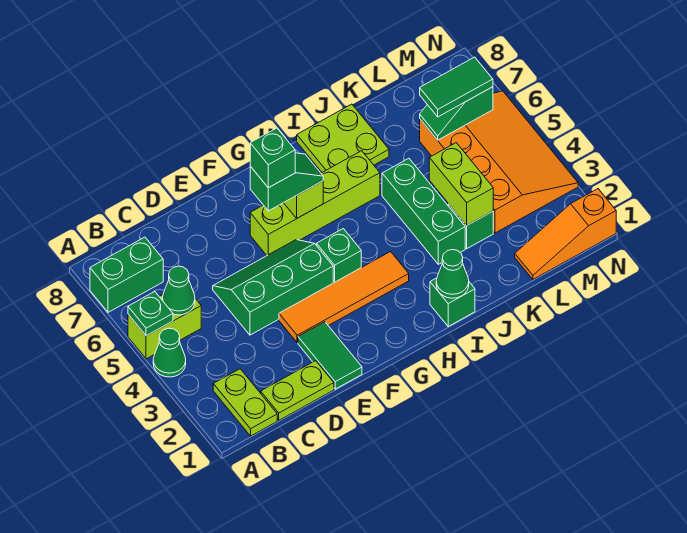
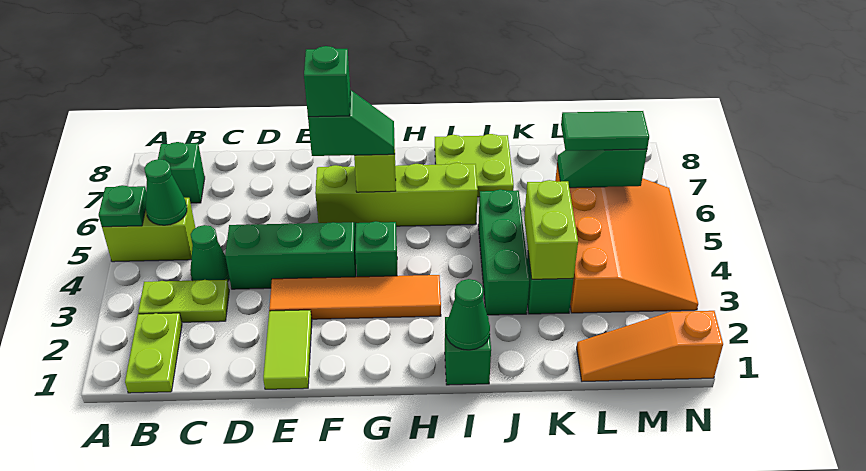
green 1x1 cone [153,328,186,377] -> green 1x1 cone moved to [190,225,230,281]
green 1x2 brick [90,237,163,312] -> green 1x1 brick [158,142,205,203]
lime 1x2 plate [261,361,334,420] -> lime 1x2 plate moved to [138,280,229,322]
green 1x2 tile [298,322,362,389] -> lime 1x2 tile [263,310,312,389]

